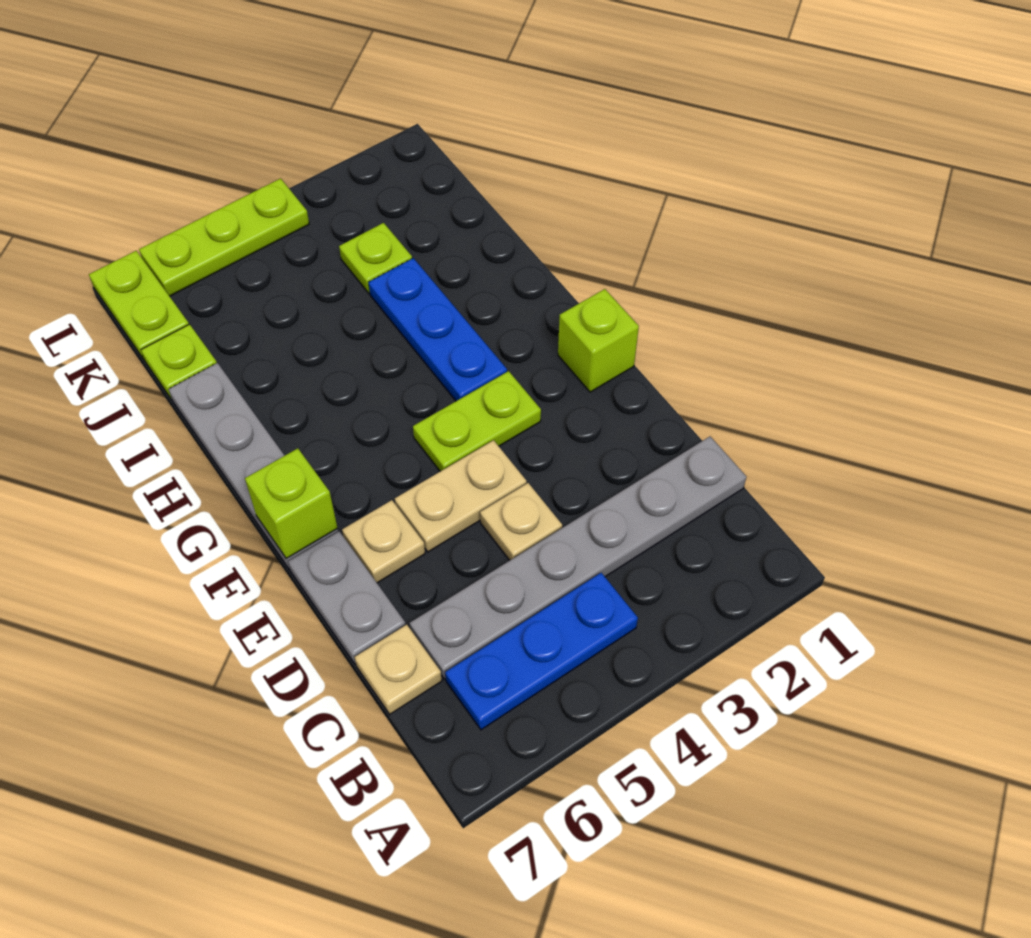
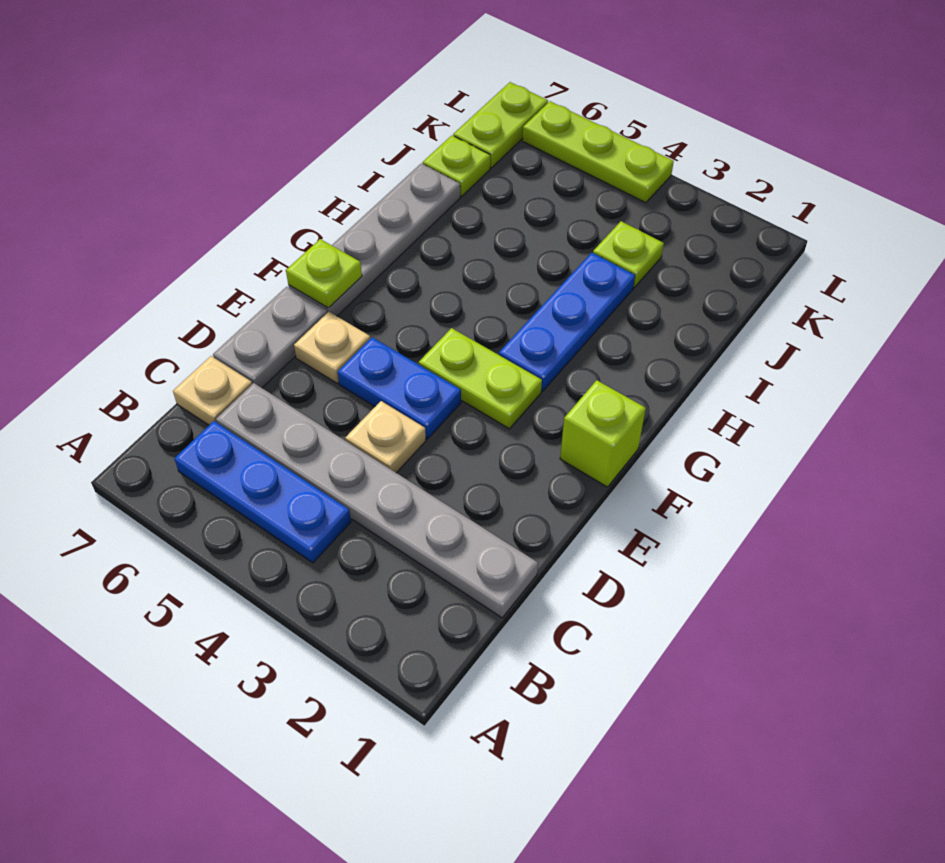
tan 1x2 plate [395,440,527,552] -> blue 1x2 plate [338,337,461,439]
lime 1x1 brick [245,448,338,559] -> lime 1x1 plate [286,239,362,308]

